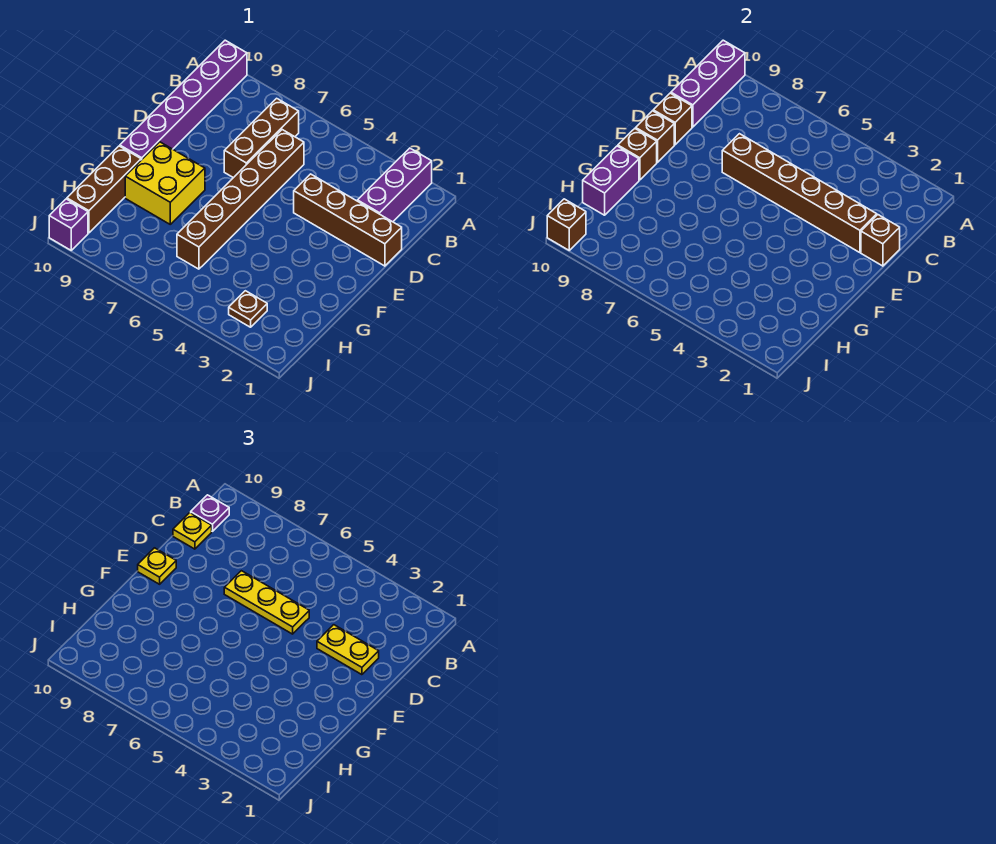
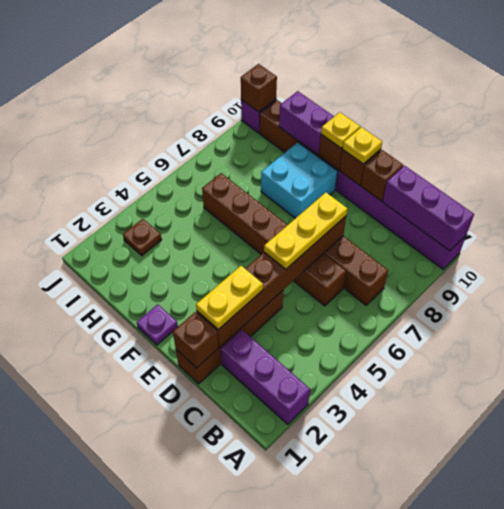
purple 1x1 plate [191,495,229,531] -> purple 1x1 plate moved to [137,304,178,345]
yellow 1x1 plate [173,513,212,549] -> yellow 1x1 plate moved to [321,112,360,149]
yellow 2x2 brick [125,142,205,224] -> cyan 2x2 brick [261,142,338,218]

